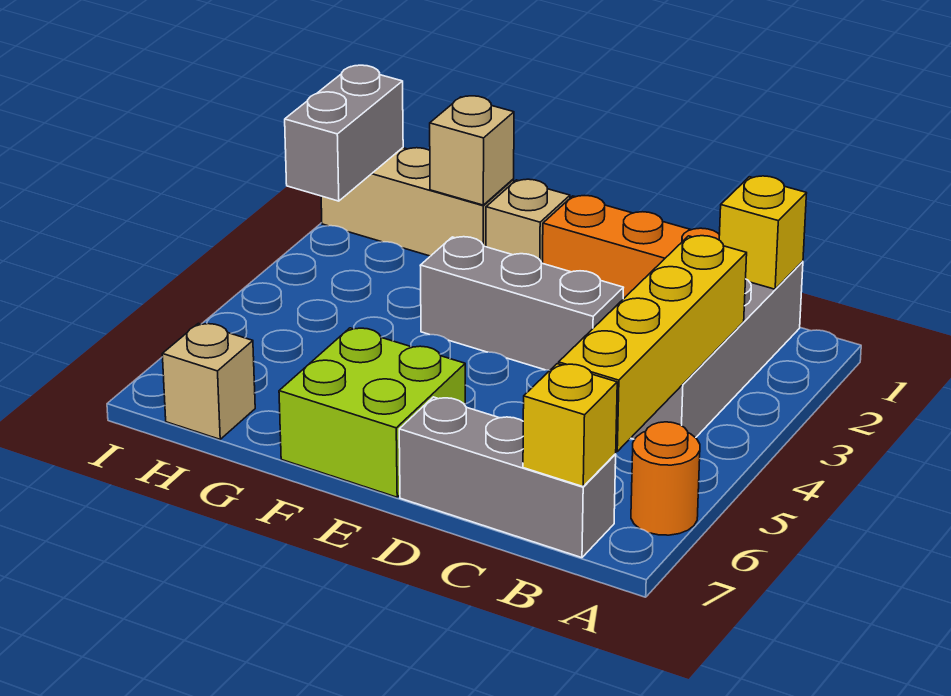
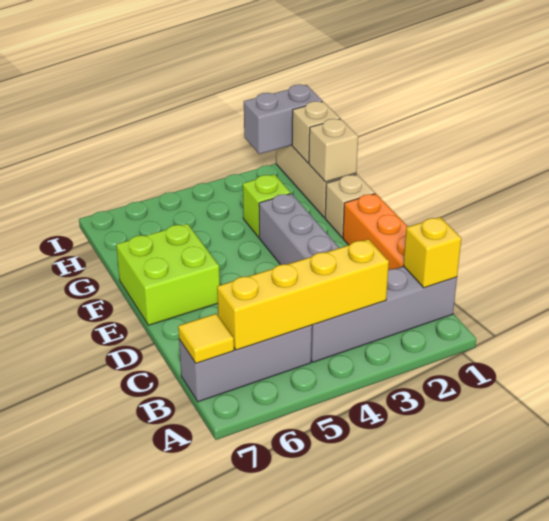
orange 1x1 round brick [631,422,700,535] -> none
grey 1x3 brick [399,397,616,558] -> grey 1x3 brick turned to [179,325,312,402]
yellow 1x1 brick [523,364,617,487] -> yellow 1x1 tile [178,314,234,363]
none -> lime 1x1 brick [243,174,291,237]
tan 1x1 brick [162,323,255,439] -> tan 1x1 brick moved to [292,101,340,163]

